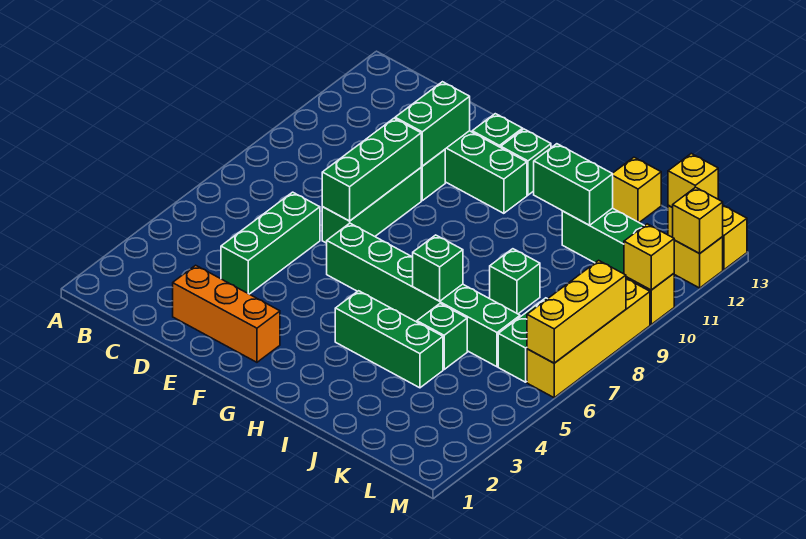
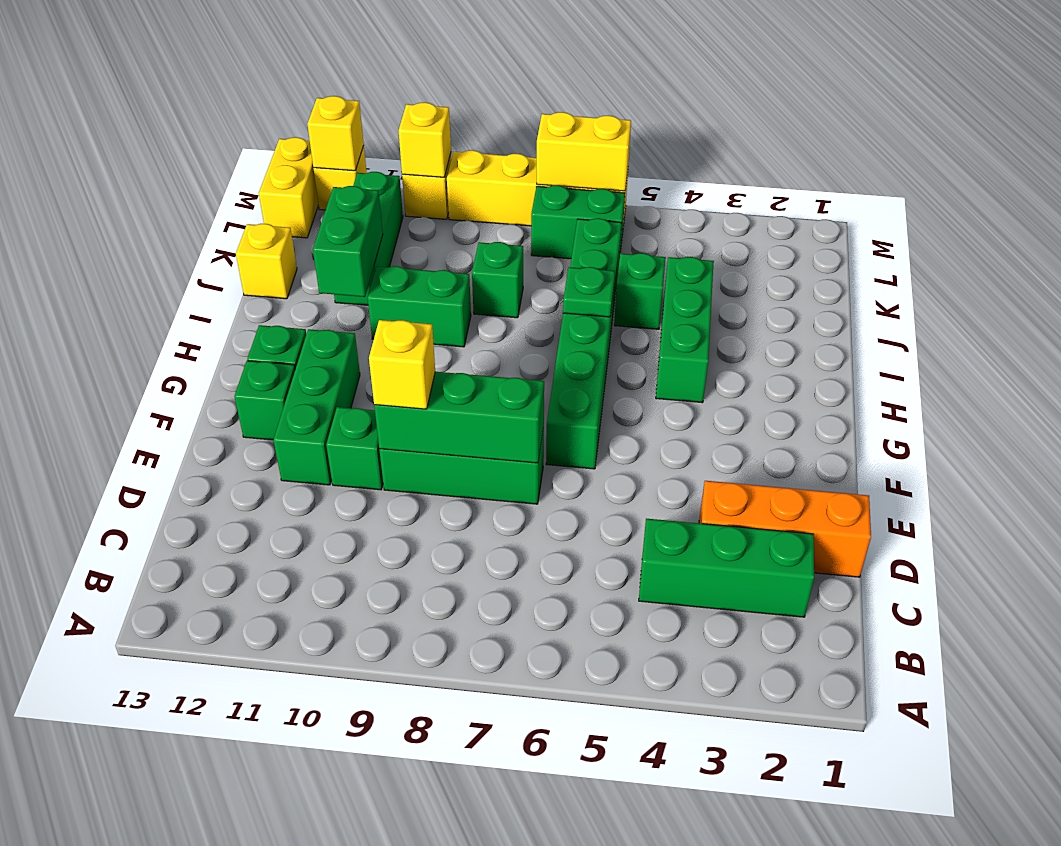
orange 1x3 brick [173,265,280,362] -> orange 1x3 brick turned to [699,481,871,577]
green 1x3 brick [221,192,320,294] -> green 1x3 brick moved to [639,519,814,617]
green 1x2 brick [395,82,470,166] -> green 1x2 brick moved to [368,266,471,347]
green 1x1 brick [413,235,463,301] -> green 1x1 plate [563,267,615,317]
yellow 1x1 brick [668,154,718,207] -> yellow 1x1 brick moved to [369,320,435,409]
yellow 1x3 brick [527,260,626,363] -> yellow 1x2 brick [537,112,631,191]

